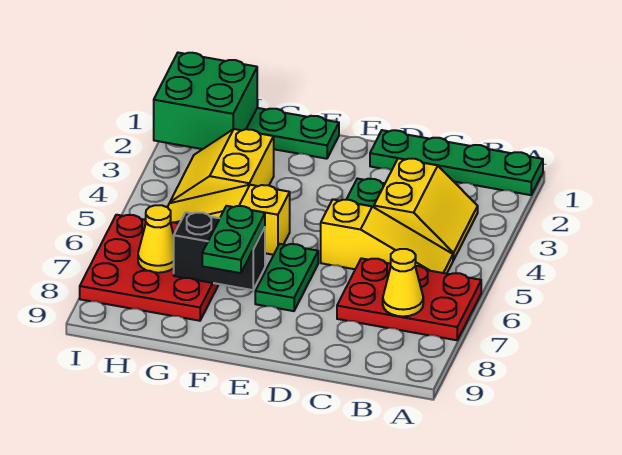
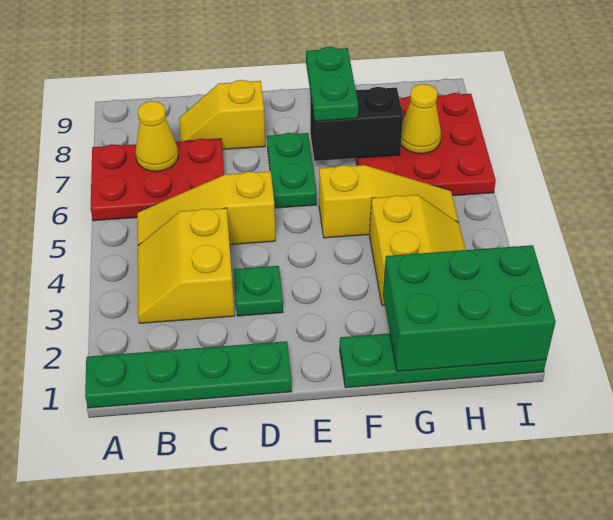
none -> yellow 1x2 slope [179,80,265,150]
green 2x2 brick [154,53,257,149] -> green 2x3 brick [383,245,556,371]

